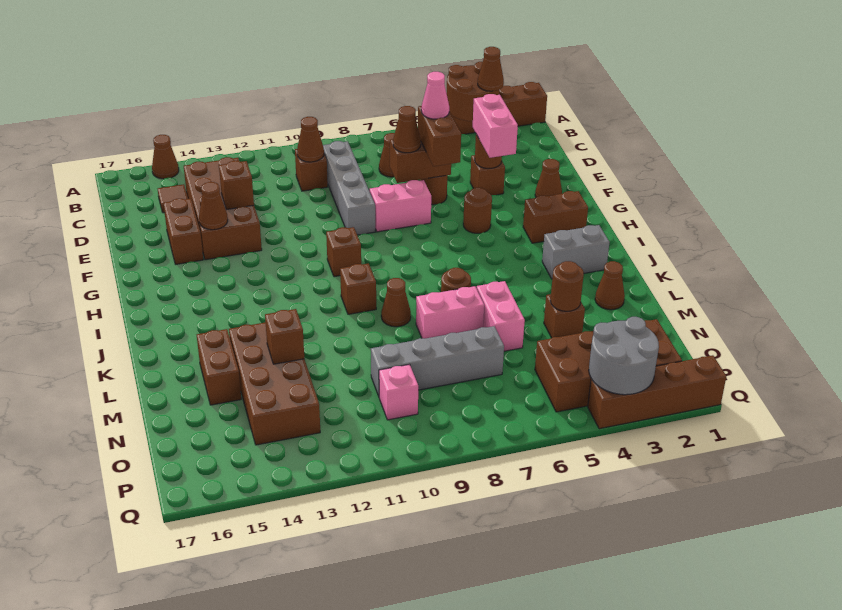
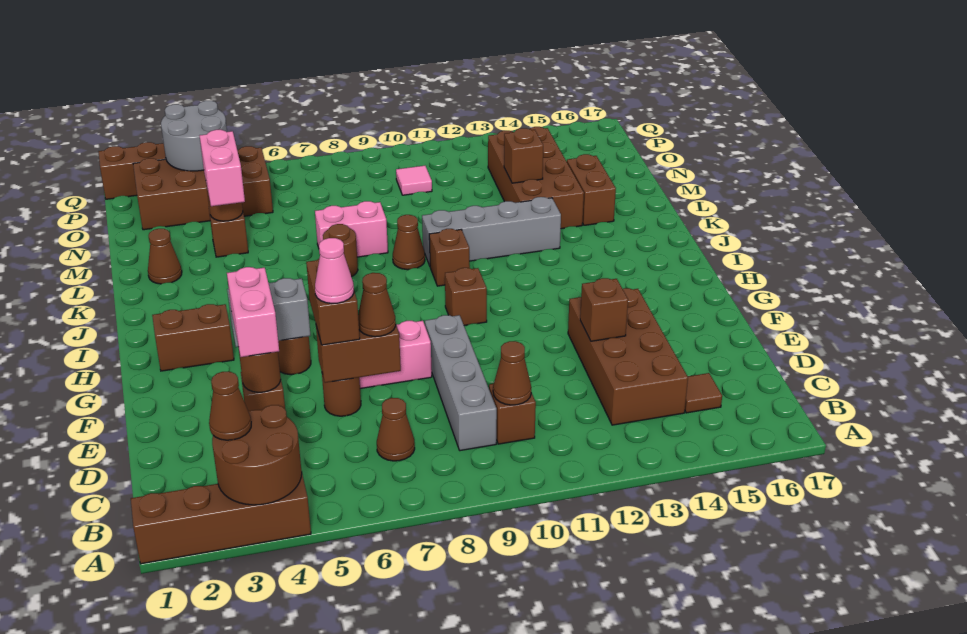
brown 1x1 cone [152,135,179,179] -> none
brown 1x2 brick [163,199,203,264] -> none
brown 1x1 cone [535,159,562,197] -> none
brown 1x1 cone [199,182,228,230] -> none
grey 1x2 brick [542,225,610,279] -> grey 1x2 brick moved to [227,278,311,347]
pink 1x2 brick [477,281,525,351] -> pink 1x2 brick moved to [200,130,245,206]
grey 1x4 brick [371,326,504,396] -> grey 1x4 brick moved to [422,197,561,266]
pink 1x1 brick [379,364,418,420] -> pink 1x1 tile [396,166,432,195]

